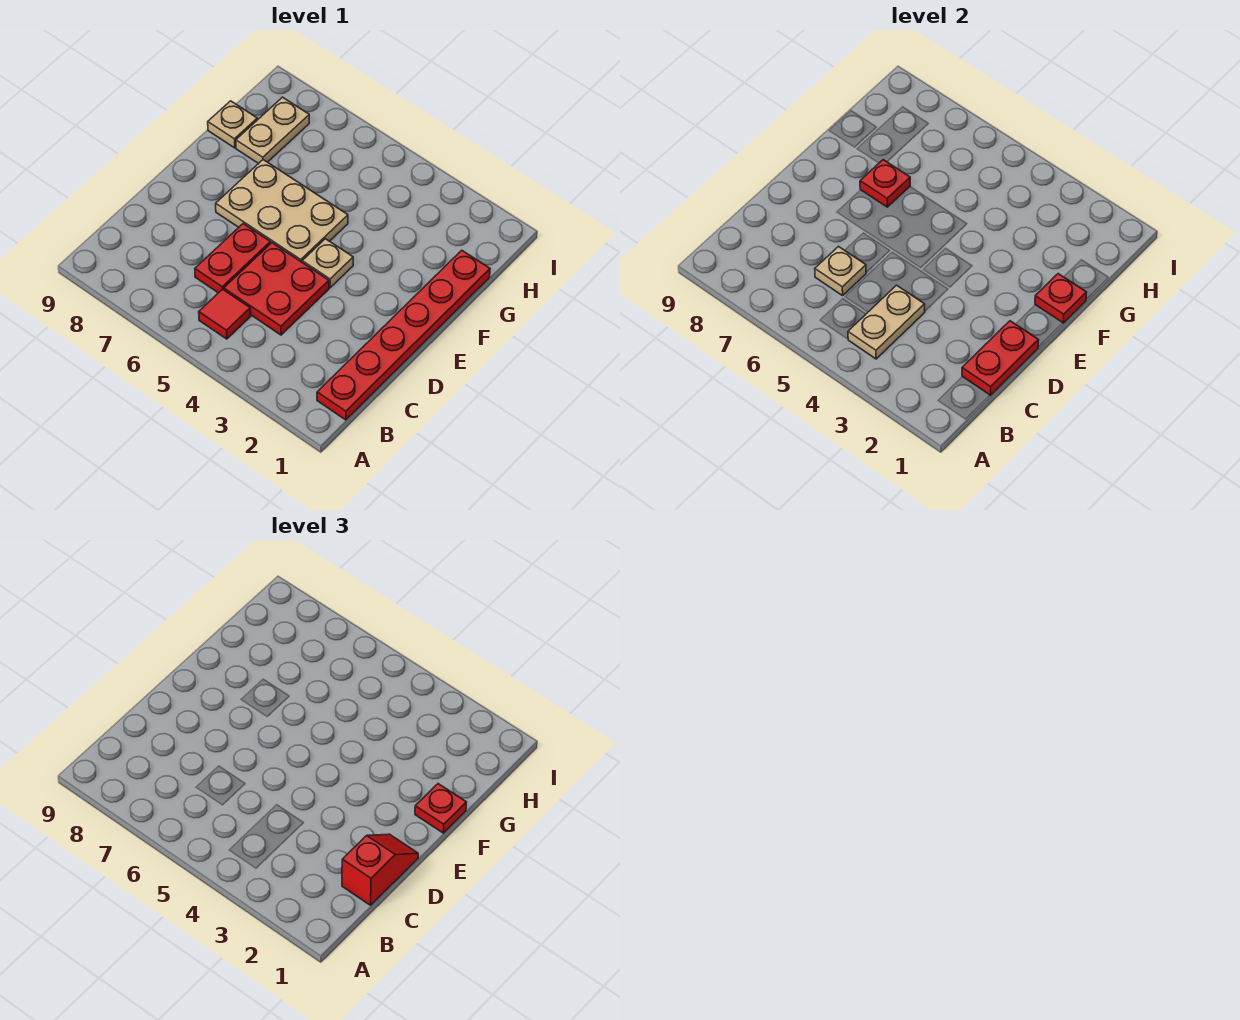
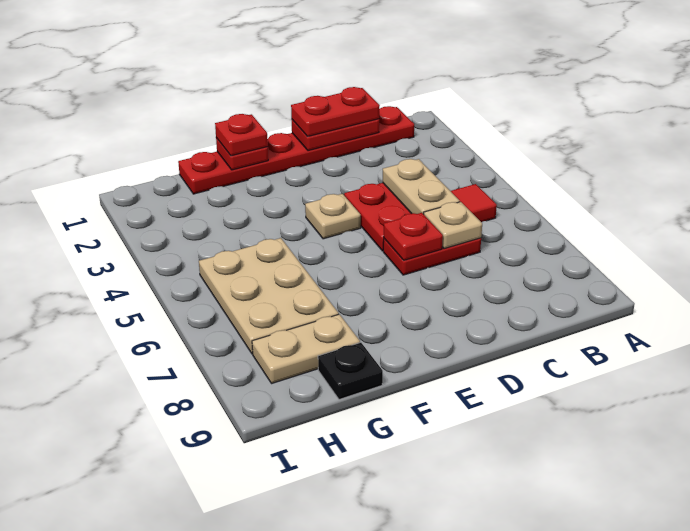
tan 1x2 plate [848,285,925,359] -> tan 1x2 plate turned to [383,159,460,214]
red 1x2 slope [342,834,418,905] -> red 1x2 plate [291,87,380,137]
tan 2x3 plate [216,160,348,262] -> tan 2x3 plate moved to [199,238,339,354]
red 1x1 plate [860,160,910,207] -> red 1x1 plate moved to [384,213,443,260]
tan 1x1 plate [208,101,257,148] -> black 1x1 plate [318,343,383,399]

